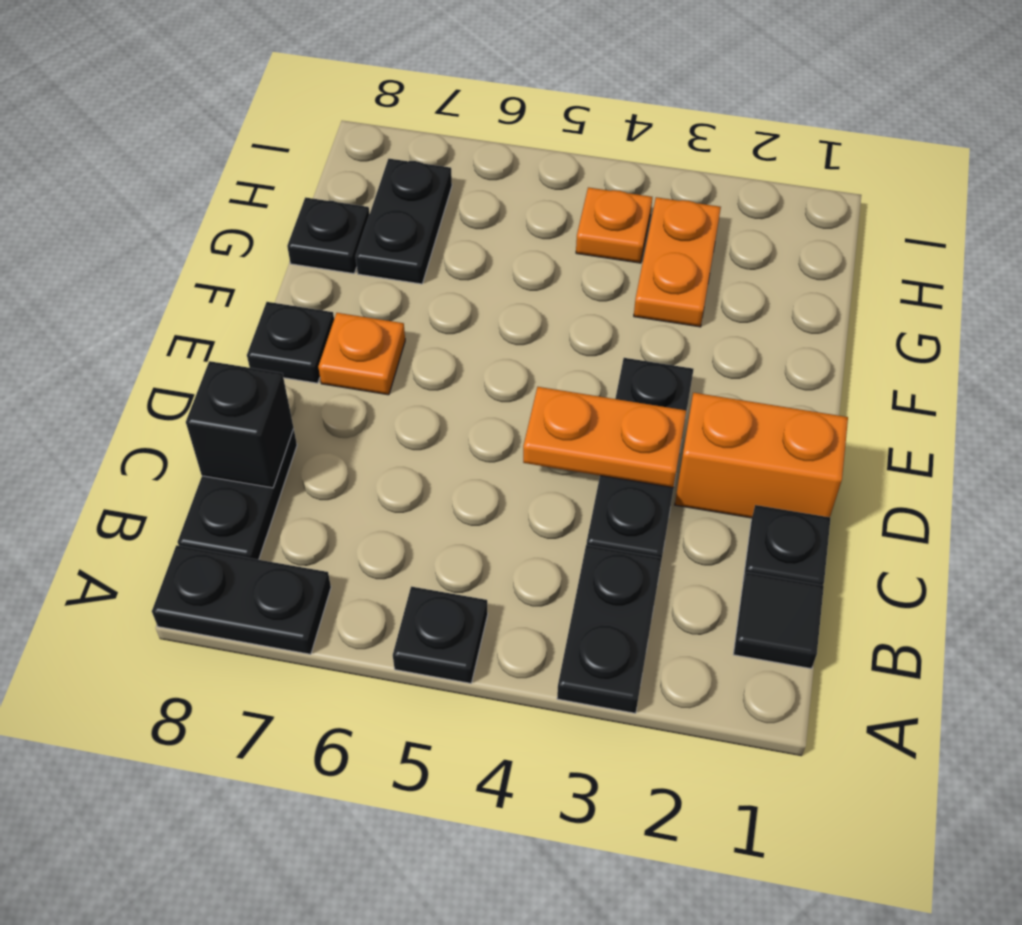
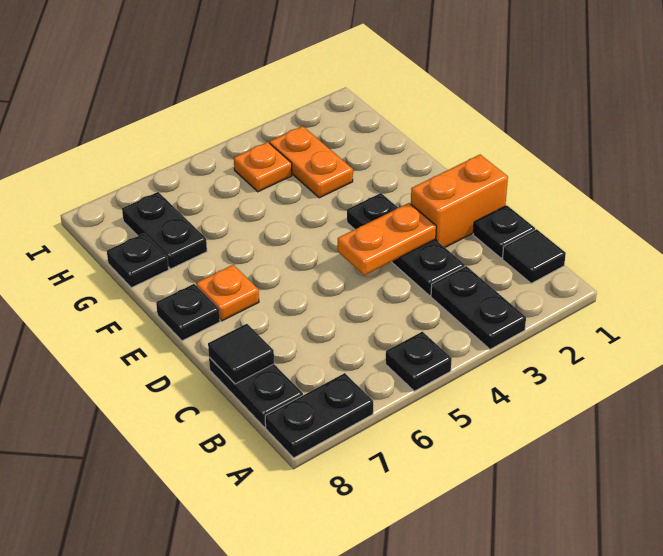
black 1x1 brick [186,361,294,488] -> black 1x1 tile [208,324,274,384]

